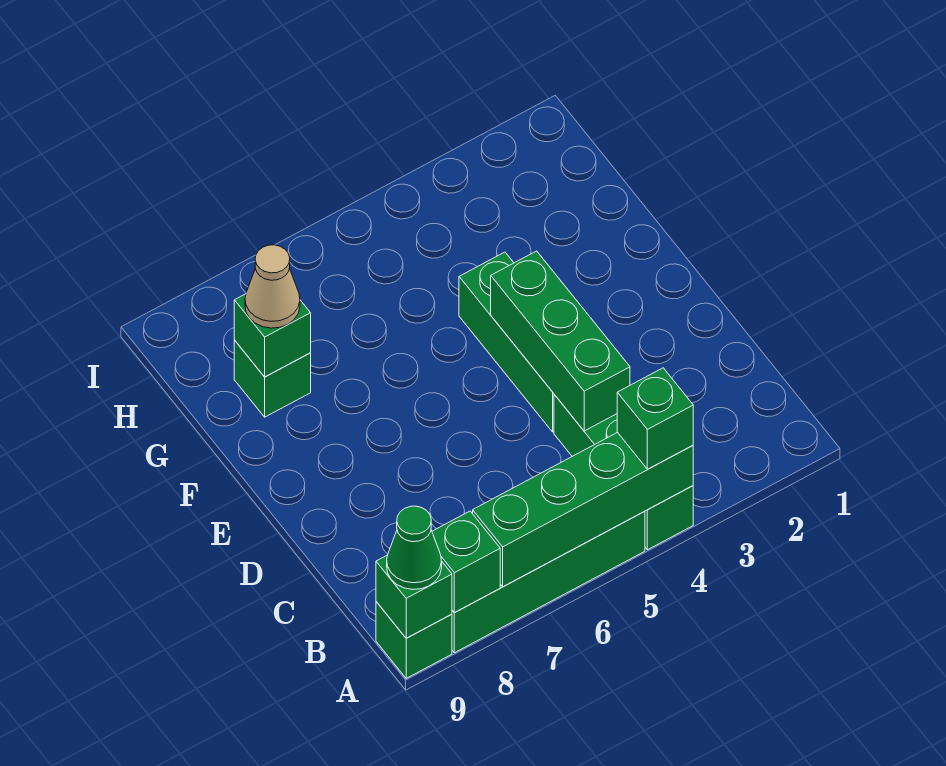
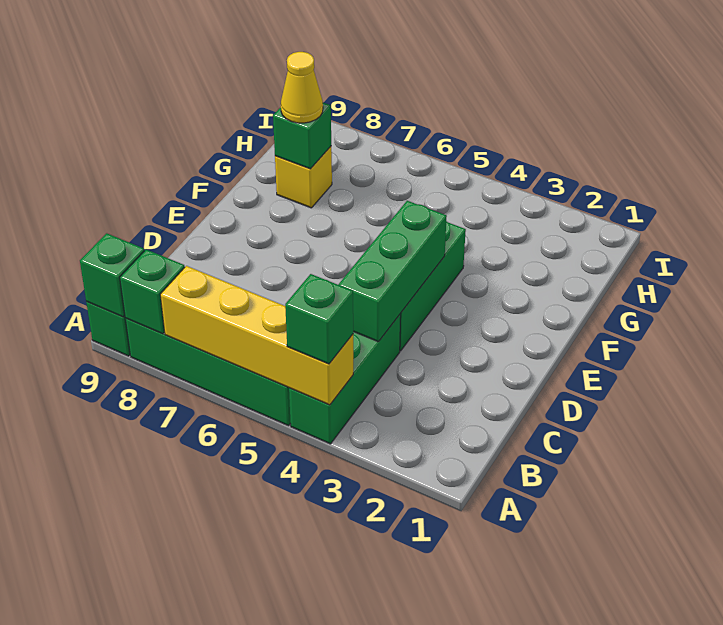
green 1x4 brick [473,432,693,587] -> yellow 1x4 brick [160,266,353,405]
green 1x1 cone [387,506,442,589] -> none
green 1x1 brick [234,340,311,417] -> yellow 1x1 brick [275,147,332,208]
tan 1x1 cone [245,245,300,328] -> yellow 1x1 cone [281,52,323,123]

